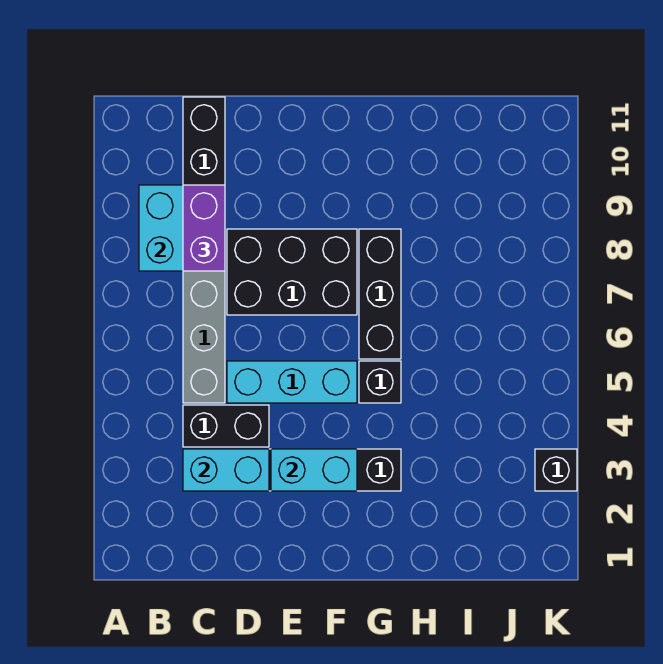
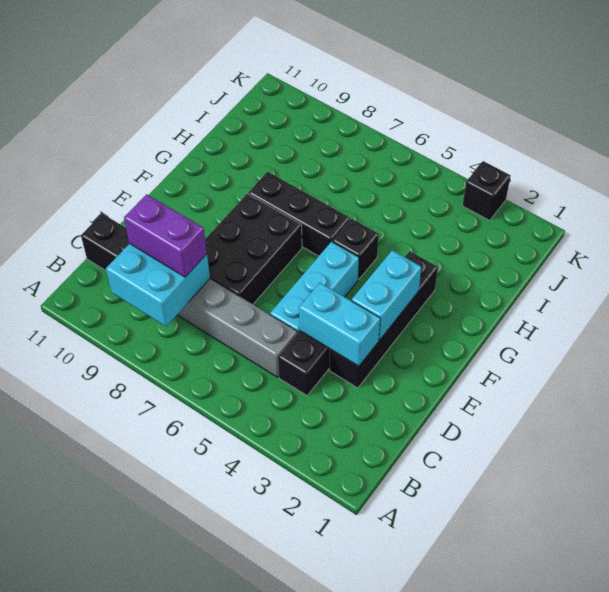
cyan 1x2 brick [183,449,269,491] -> cyan 1x2 brick turned to [299,283,380,366]

